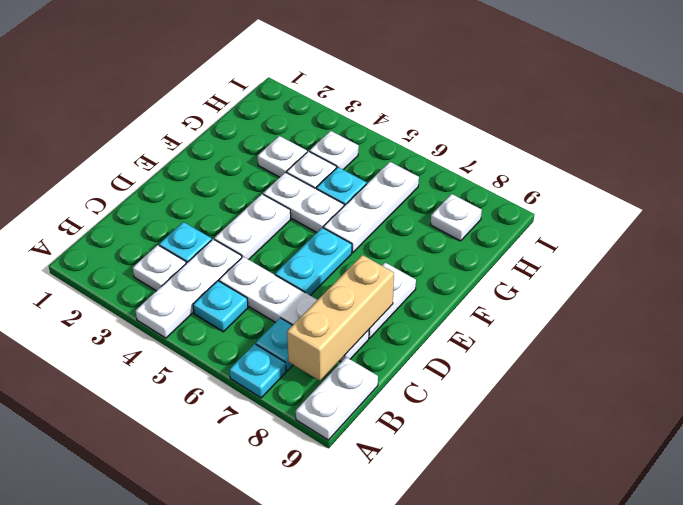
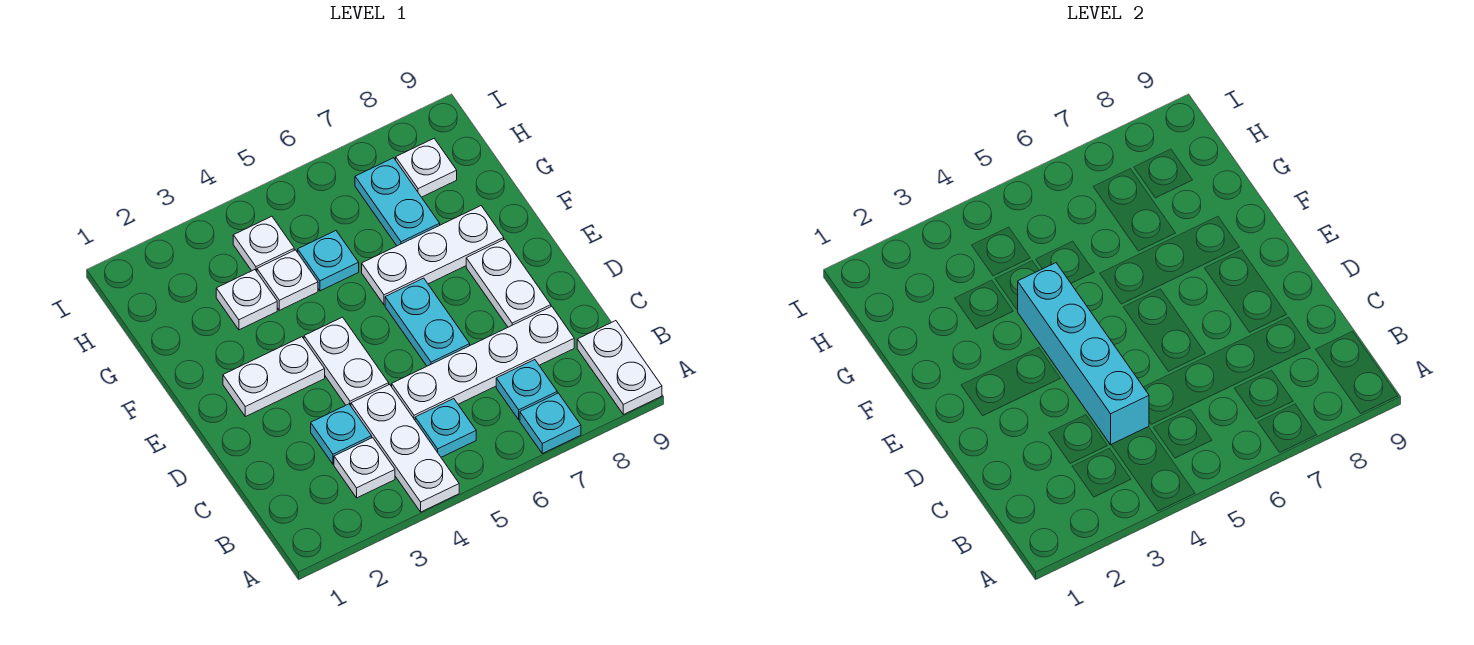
tan 1x3 brick [287,255,394,381] -> none
none -> cyan 1x4 brick [1018,263,1149,445]
white 1x2 plate [263,172,344,232] -> white 1x2 plate moved to [223,337,325,417]
white 1x3 plate [323,162,419,253] -> white 1x3 plate turned to [362,206,504,305]
none -> cyan 1x2 plate [355,158,440,246]

